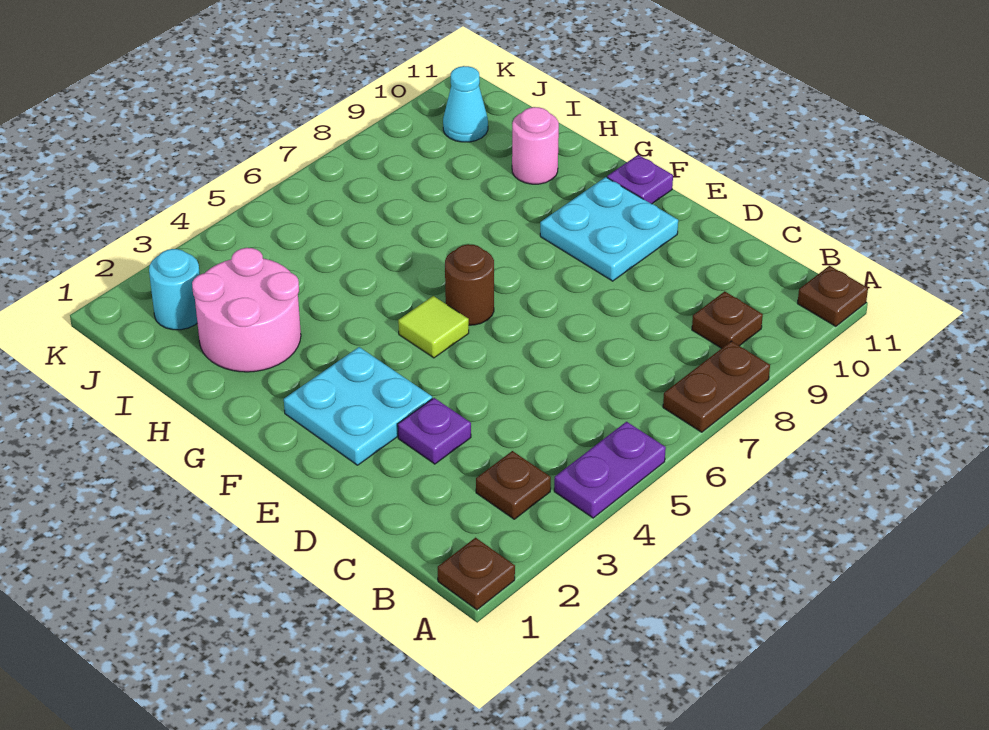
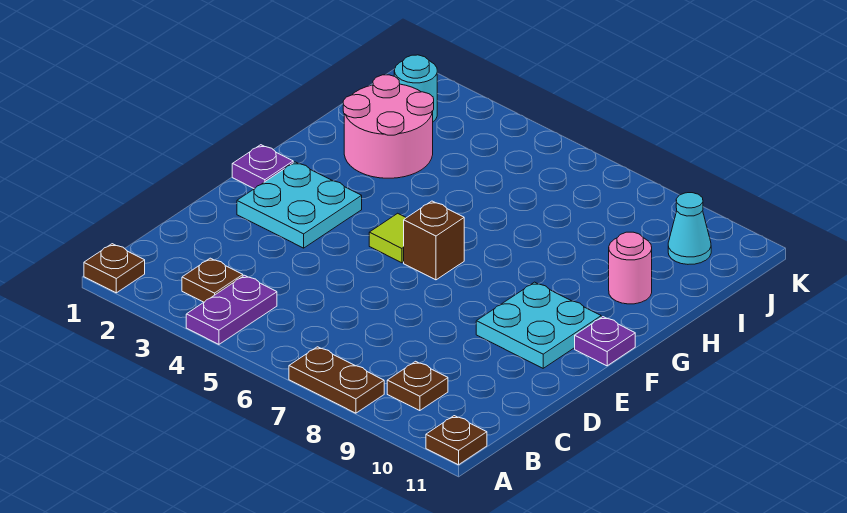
purple 1x2 plate [554,422,666,518] -> purple 1x2 plate turned to [186,275,277,344]
purple 1x1 plate [398,398,471,464] -> purple 1x1 plate moved to [232,145,293,189]
brown 1x1 round brick [445,244,494,325] -> brown 1x1 brick [404,201,464,280]

